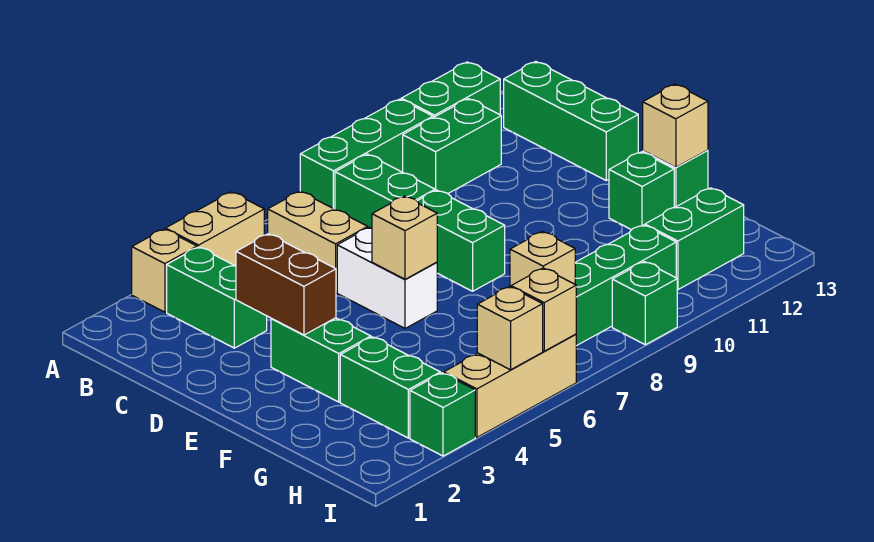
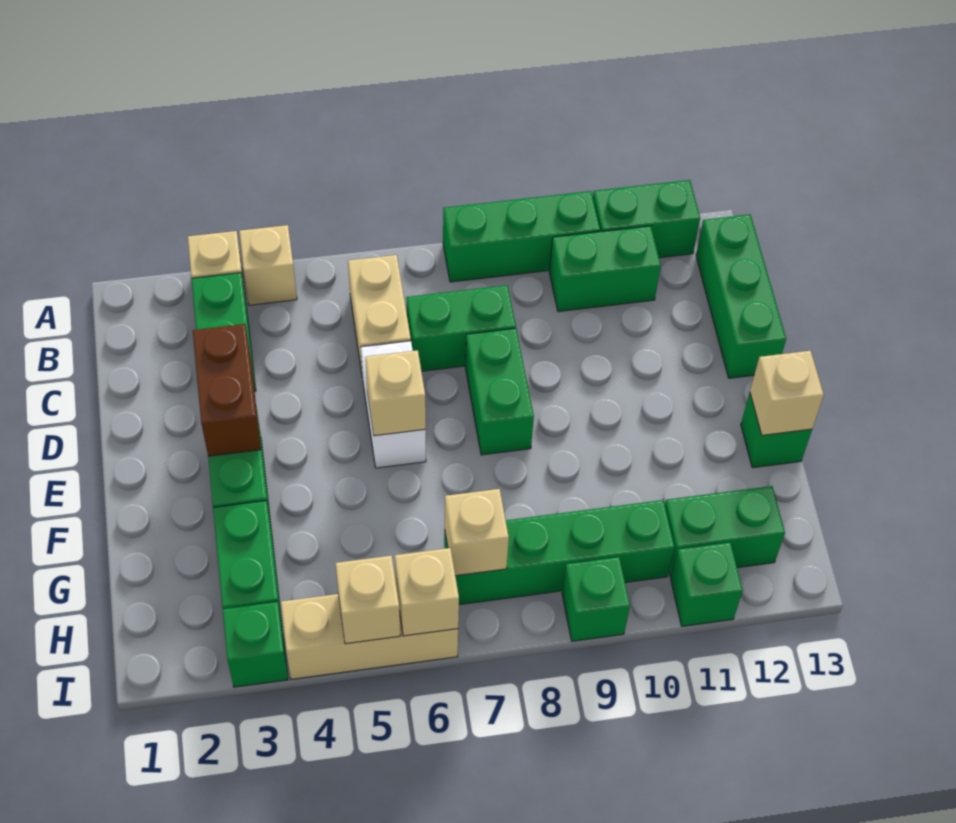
tan 1x2 brick [166,192,264,266] -> tan 1x1 brick [239,225,297,305]
green 1x2 brick [335,154,435,228] -> green 1x2 brick turned to [406,285,516,371]
green 1x1 brick [609,152,674,230] -> green 1x1 brick moved to [671,542,743,626]

